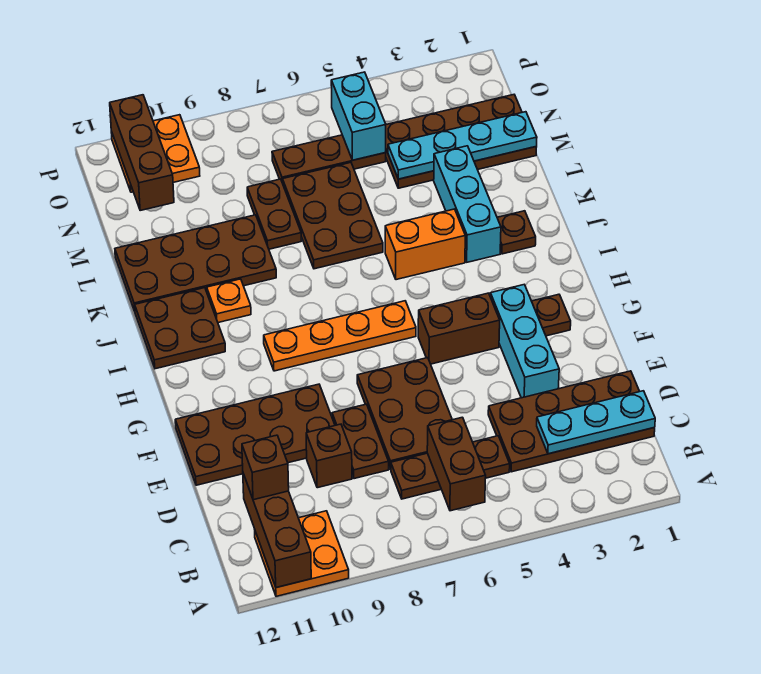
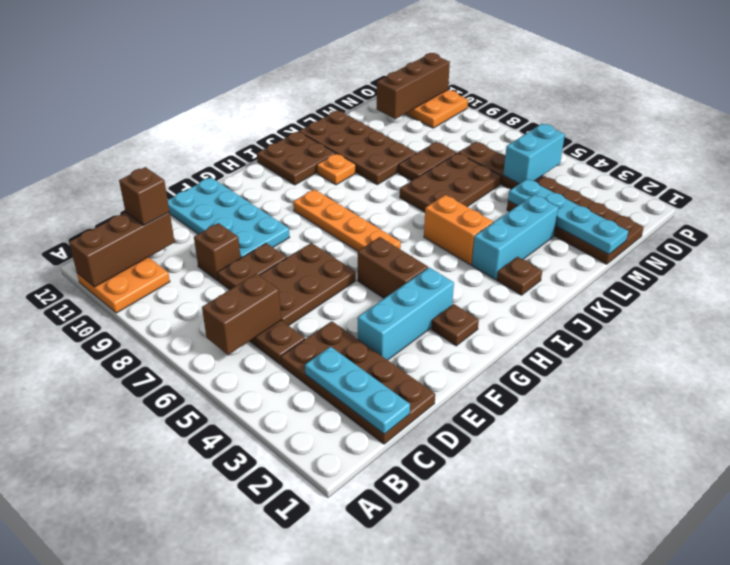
brown 2x4 plate [175,384,335,485] -> cyan 2x4 plate [168,177,290,258]

